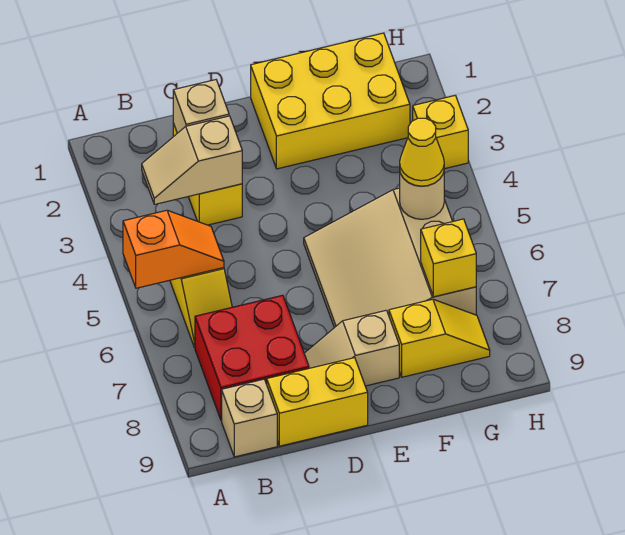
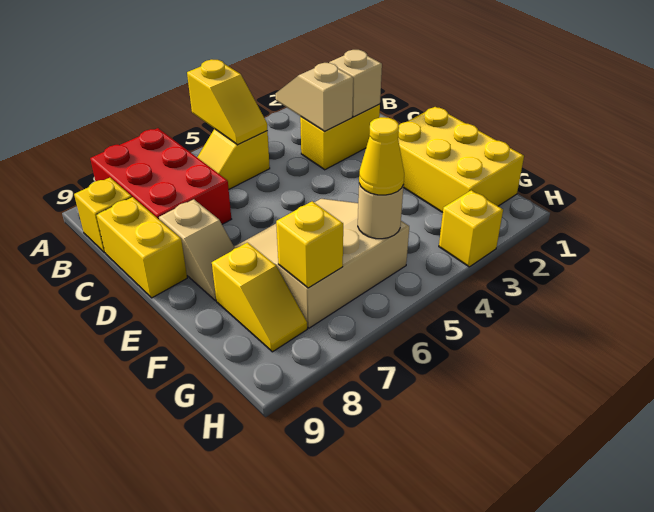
orange 1x2 slope [123,210,224,288] -> yellow 1x2 slope [187,59,267,145]
red 2x2 brick [195,295,309,420] -> red 2x3 brick [90,128,231,224]
tan 1x1 brick [222,379,277,457] -> yellow 1x1 brick [74,178,132,253]
tan 1x2 slope [304,310,399,386] -> tan 1x2 slope turned to [159,199,235,301]

